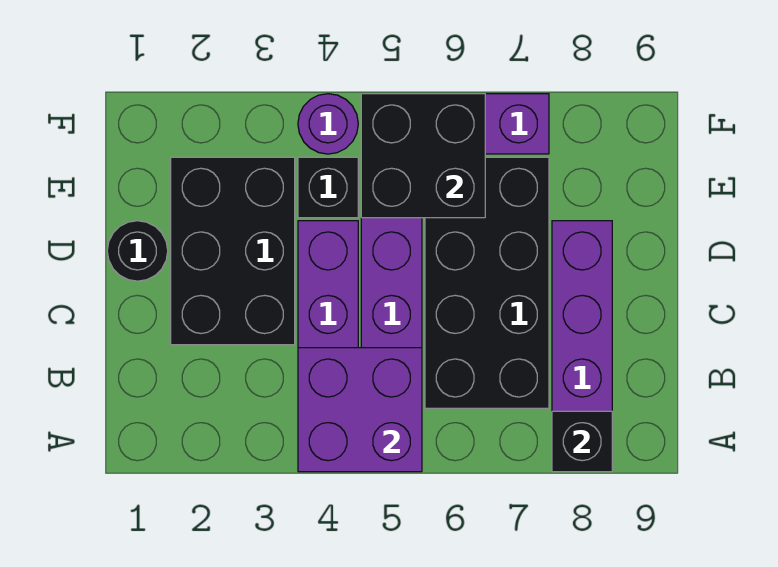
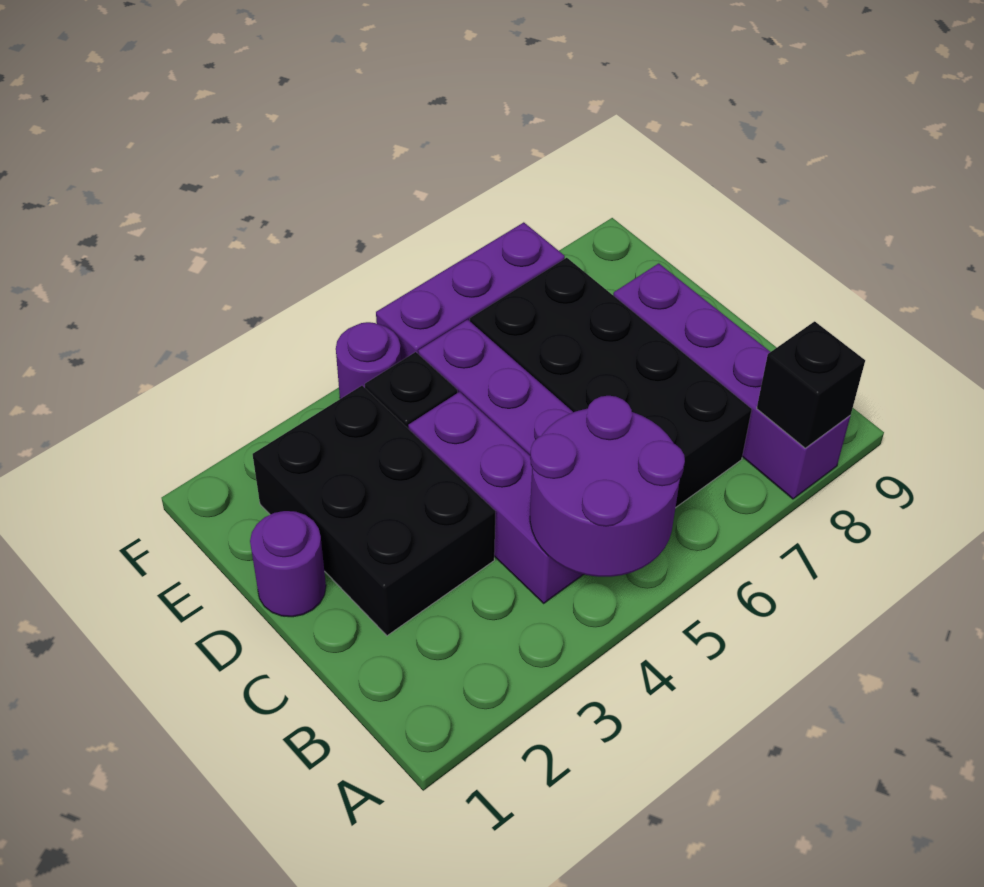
purple 2x2 brick [298,348,422,472] -> purple 2x2 round brick [530,396,685,577]
black 1x1 round brick [107,221,168,281] -> purple 1x1 round brick [250,511,326,617]
black 2x2 brick [361,94,485,218] -> none

